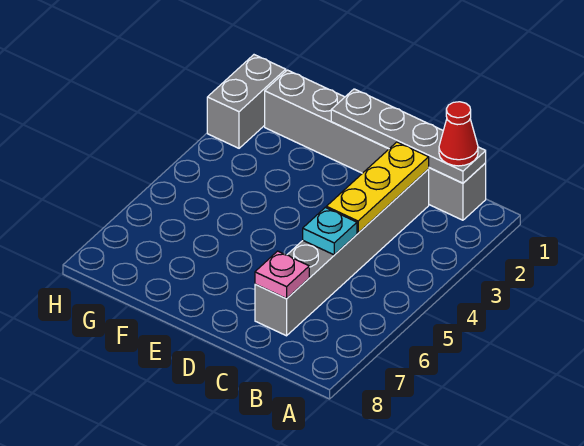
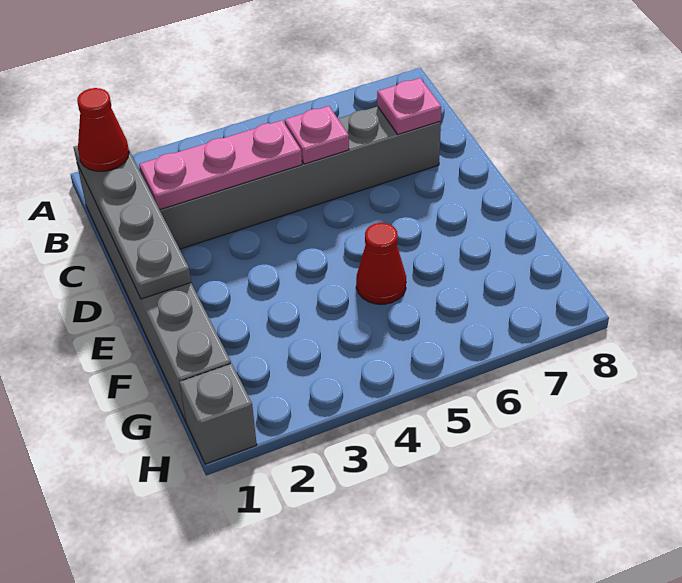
yellow 1x3 plate [326,142,429,233] -> pink 1x3 plate [139,120,302,210]
cyan 1x1 plate [303,207,357,255] -> pink 1x1 plate [285,106,349,164]
none -> red 1x1 cone [356,223,406,304]
grey 1x2 brick [207,55,286,148] -> grey 1x1 brick [180,364,257,464]

